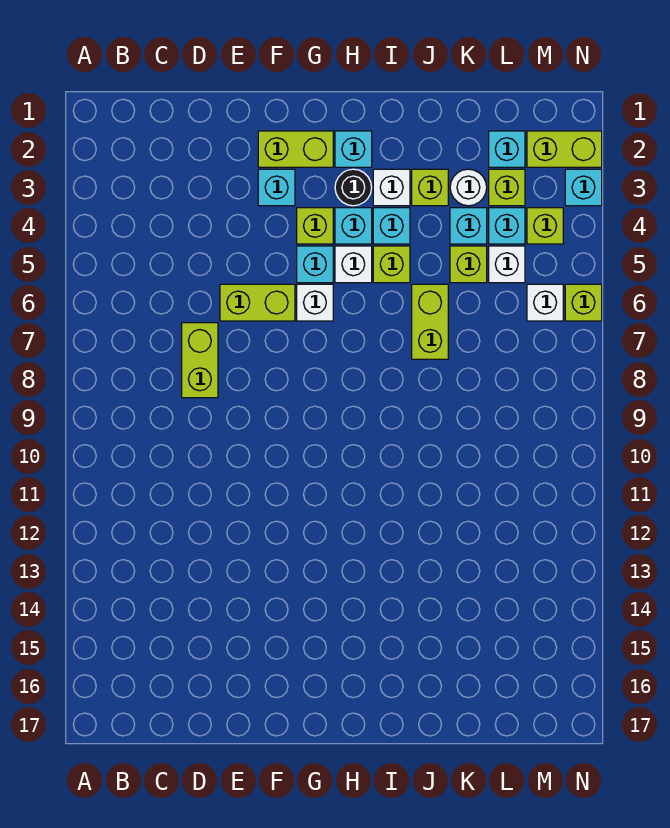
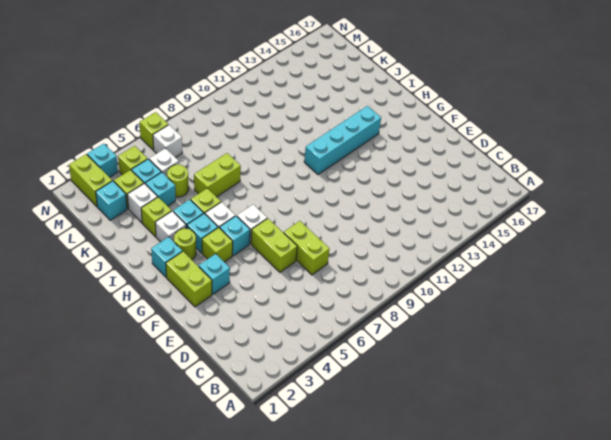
lime 1x2 brick [182,323,218,398] -> lime 1x2 brick turned to [284,221,329,275]
black 1x1 round brick [335,169,372,206] -> lime 1x1 round brick [174,229,196,260]
none -> cyan 1x4 brick [304,106,381,175]
white 1x1 round brick [450,169,487,206] -> white 1x1 brick [127,183,157,223]
lime 1x1 brick [450,246,487,283] -> lime 1x1 round brick [167,165,189,197]

